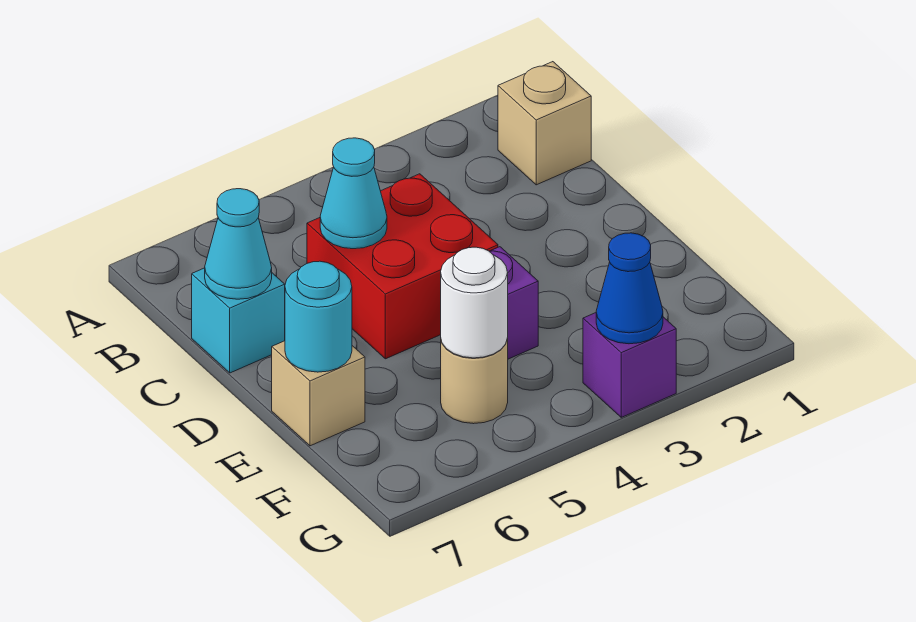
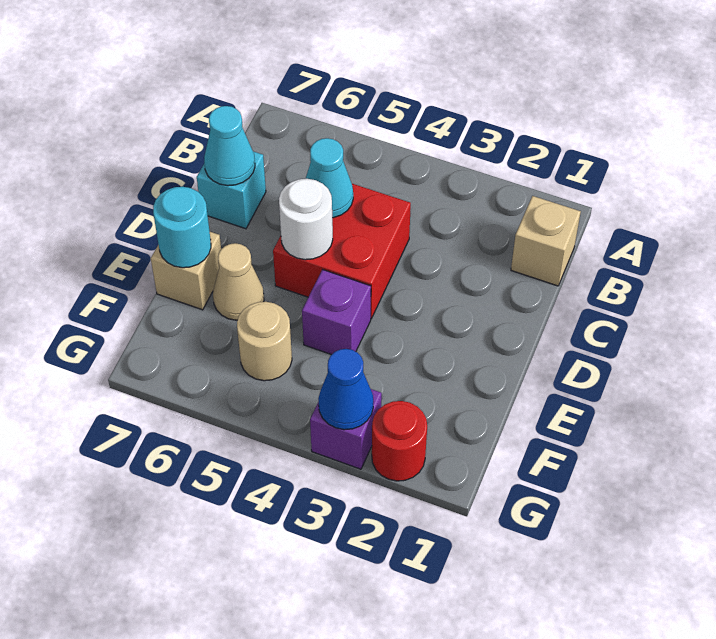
none -> tan 1x1 cone [213,243,264,320]
white 1x1 round brick [441,247,508,358] -> white 1x1 round brick moved to [279,179,333,260]
none -> red 1x1 round brick [372,401,427,481]

